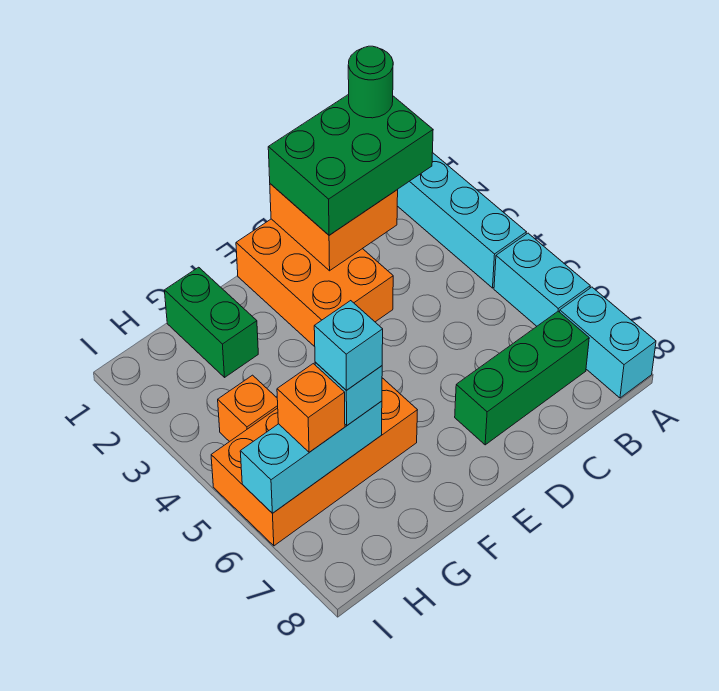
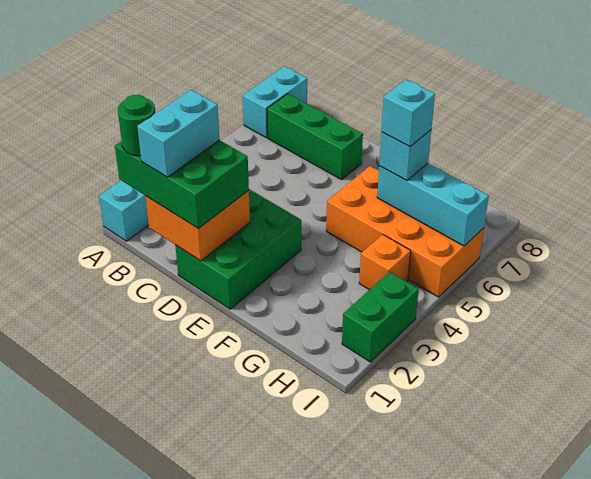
cyan 1x2 brick [494,233,590,326] -> cyan 1x2 brick moved to [137,90,220,177]
orange 2x3 brick [236,219,393,347] -> green 2x3 brick [175,189,301,309]
green 1x2 brick [164,267,258,377] -> green 1x2 brick moved to [342,272,419,362]
orange 1x1 brick [277,364,345,452] -> none

